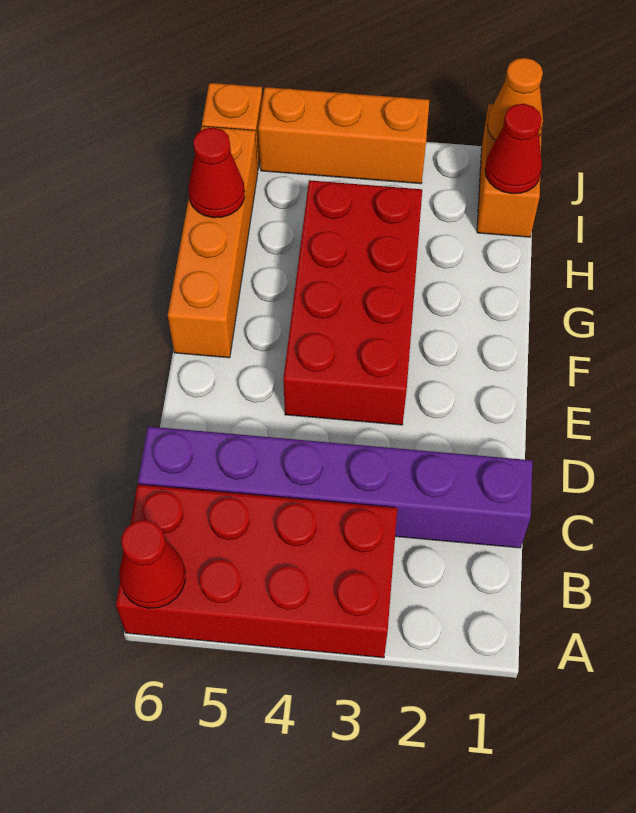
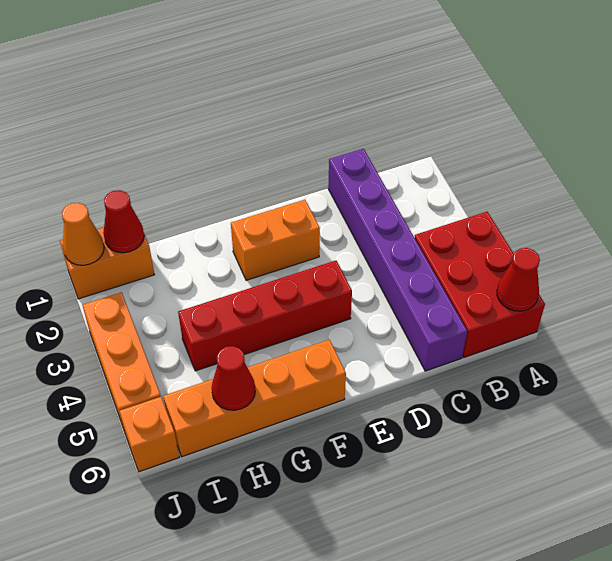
red 2x4 brick [116,484,397,658] -> red 2x3 brick [415,212,545,357]
none -> orange 1x2 brick [231,200,320,280]
red 2x4 brick [283,180,422,425] -> red 1x4 brick [178,261,352,371]

